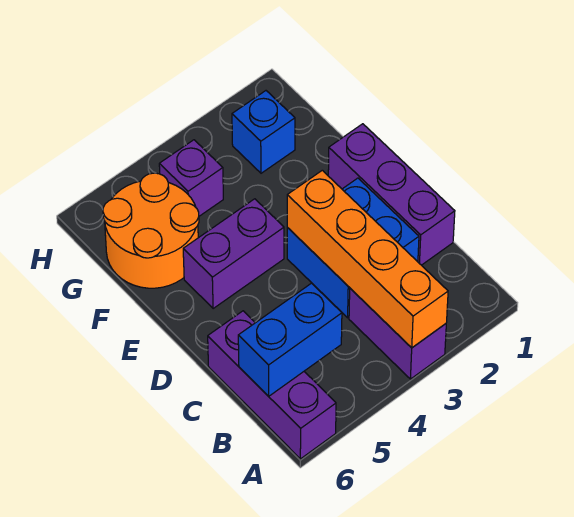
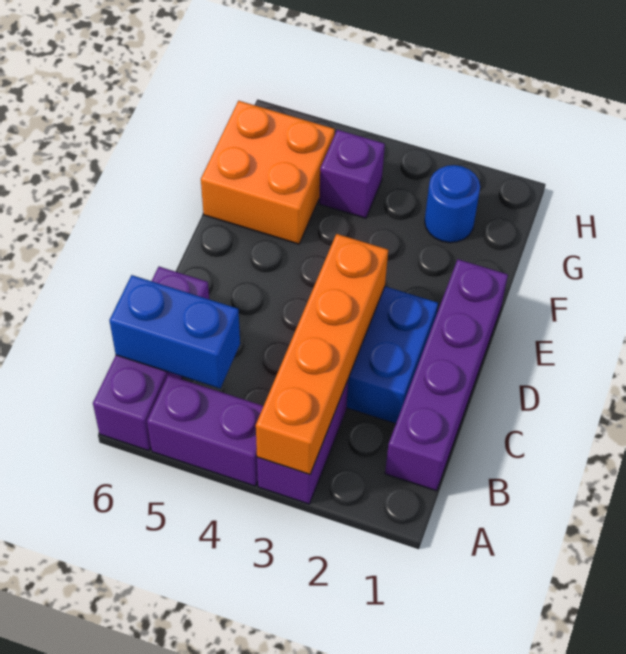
purple 1x3 brick [328,124,455,265] -> purple 1x4 brick [385,259,508,491]
purple 1x2 brick [183,199,284,309] -> purple 1x2 brick moved to [147,375,263,486]
orange 2x2 round brick [103,173,199,288] -> orange 2x2 brick [201,101,335,244]
blue 1x1 brick [232,91,295,173] -> blue 1x1 round brick [425,165,480,243]

